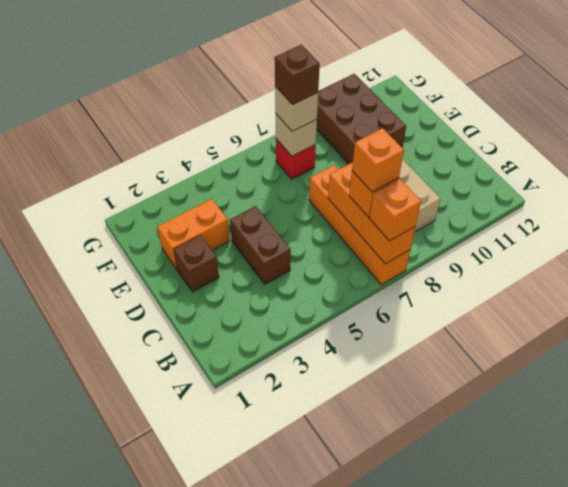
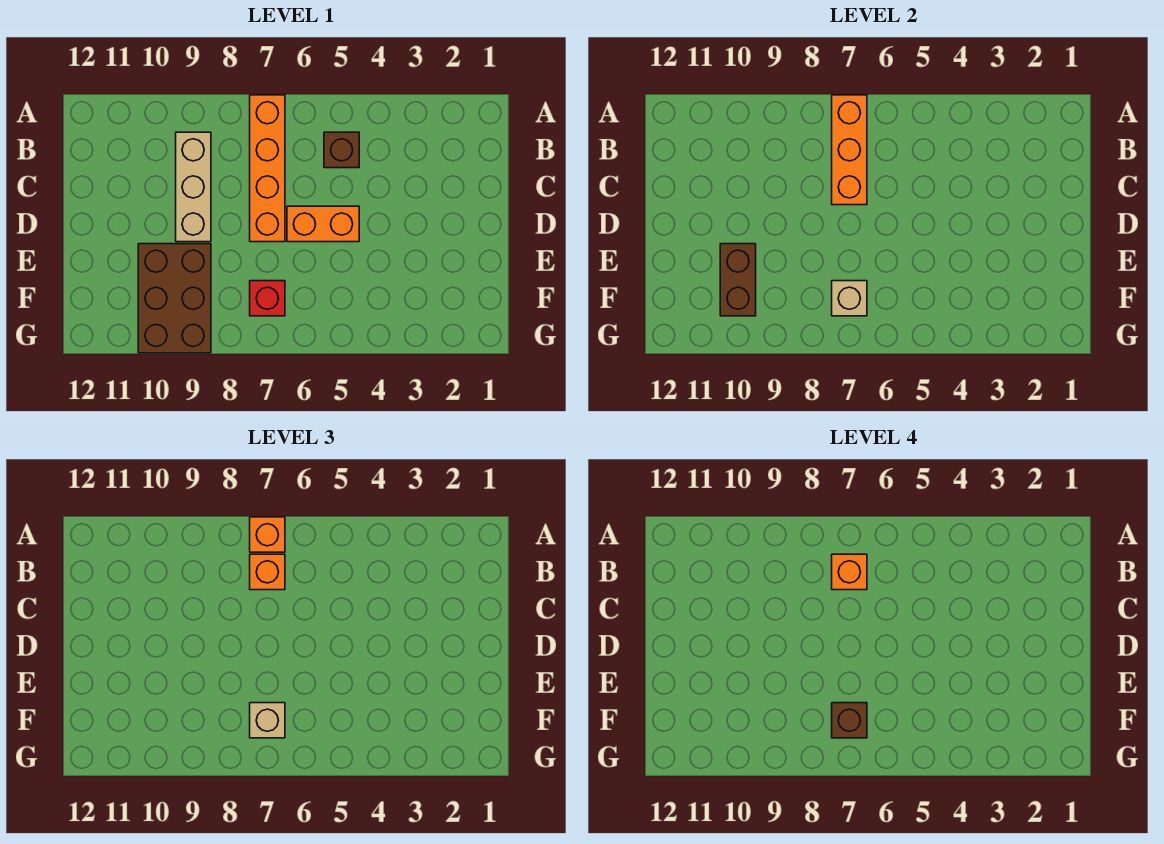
brown 1x2 brick [230,206,291,284] -> brown 1x2 brick moved to [720,244,756,316]
brown 1x1 brick [173,235,219,292] -> brown 1x1 brick moved to [324,132,359,168]
orange 1x2 brick [157,199,230,269] -> orange 1x2 brick moved to [287,206,359,242]

